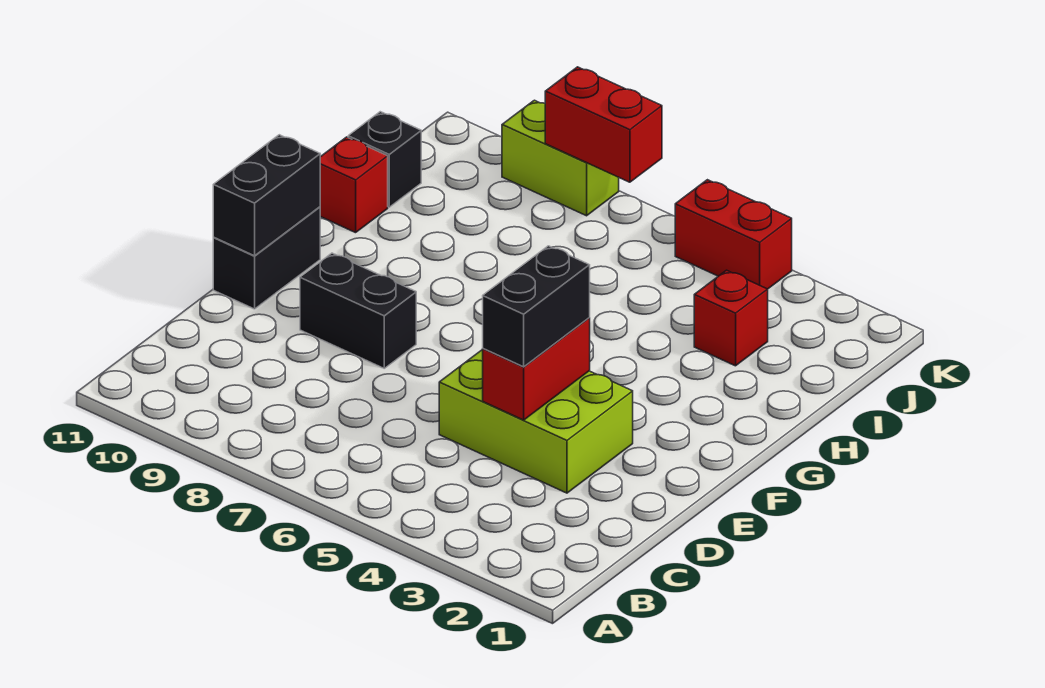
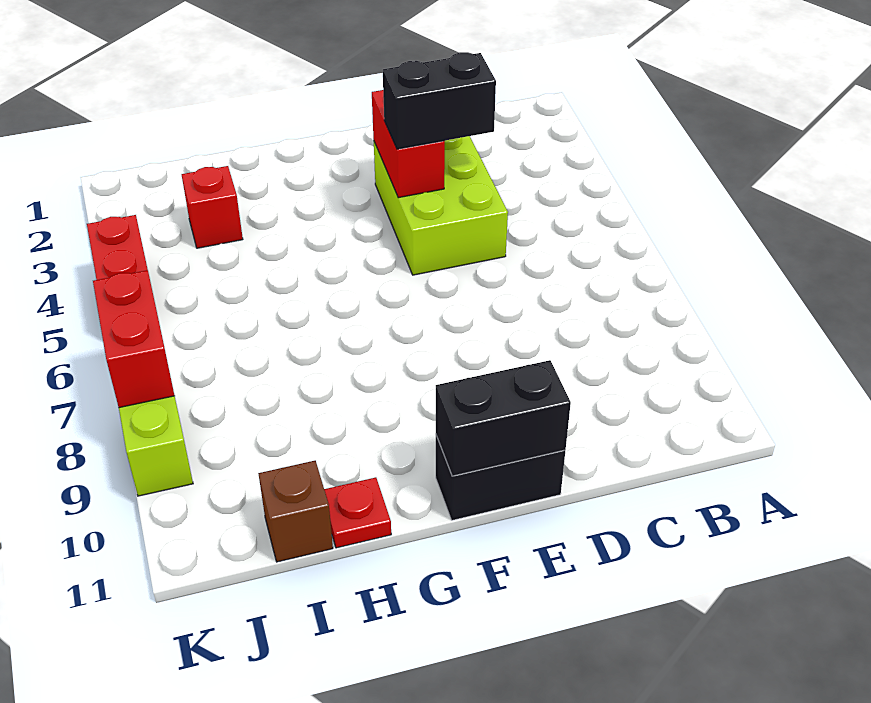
red 1x2 brick [483,318,590,420] -> red 1x2 brick turned to [372,90,445,198]
black 1x2 brick [300,253,416,368] -> none
red 1x1 brick [320,137,388,233] -> red 1x1 plate [324,477,391,548]
black 1x1 brick [348,112,421,207] -> brown 1x1 brick [258,461,333,562]

